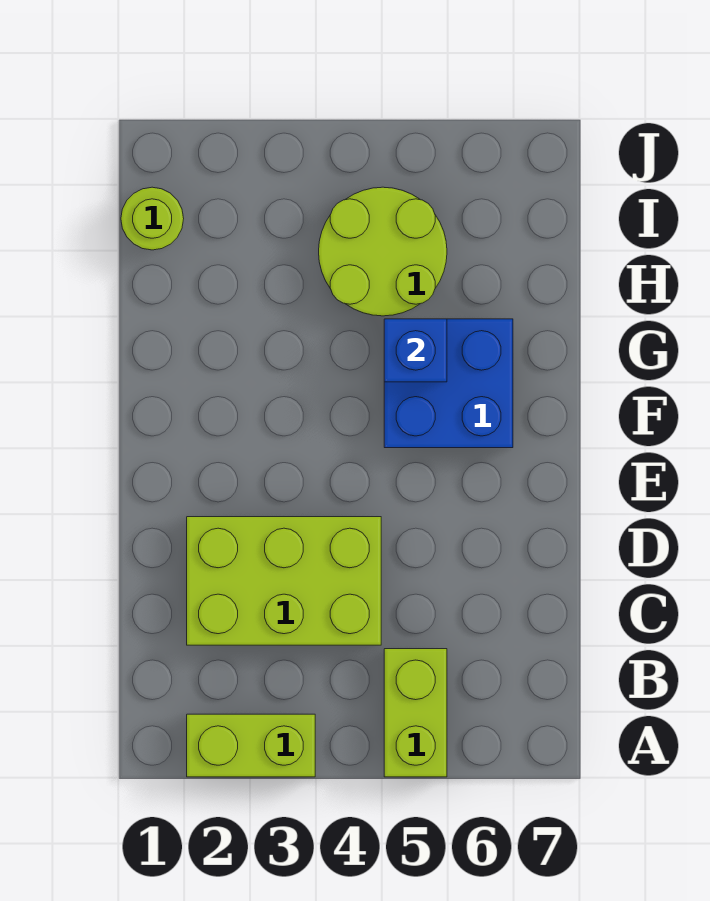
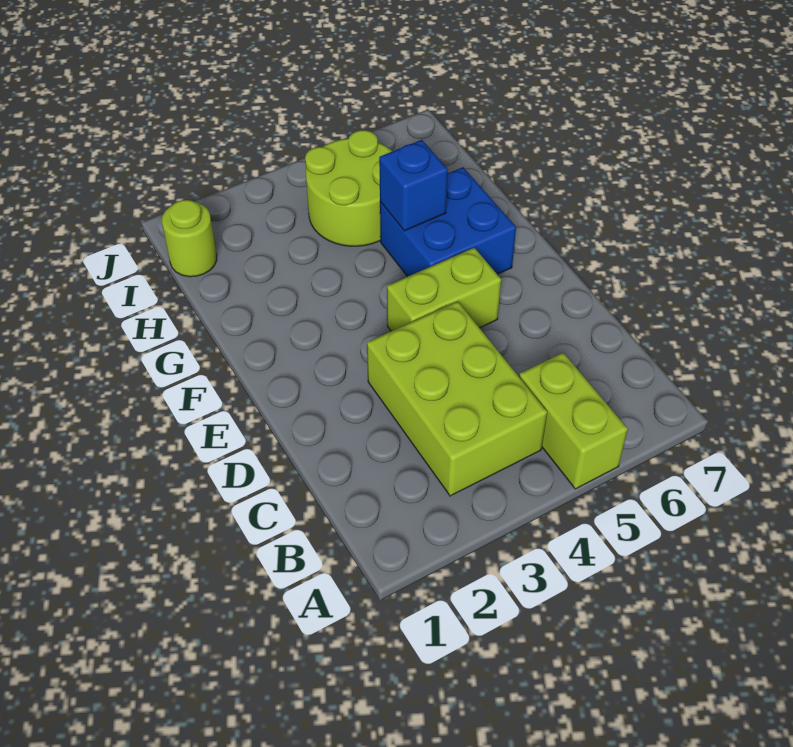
lime 1x2 brick [187,714,315,777] -> lime 1x2 brick moved to [387,248,501,331]
lime 2x3 brick [187,517,381,645] -> lime 2x3 brick turned to [367,301,547,496]

